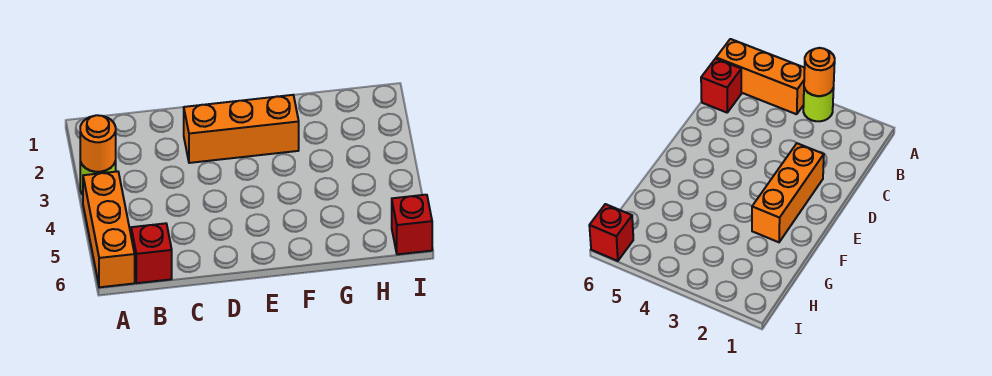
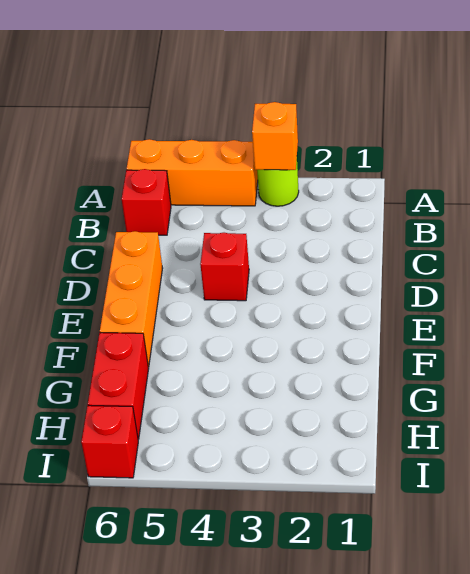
orange 1x1 round brick [80,115,116,172] -> orange 1x1 brick [252,102,298,170]
orange 1x3 brick [184,95,299,163] -> orange 1x3 brick moved to [100,231,163,367]
none -> red 1x1 brick [200,233,249,301]
none -> red 1x2 brick [88,333,149,440]

